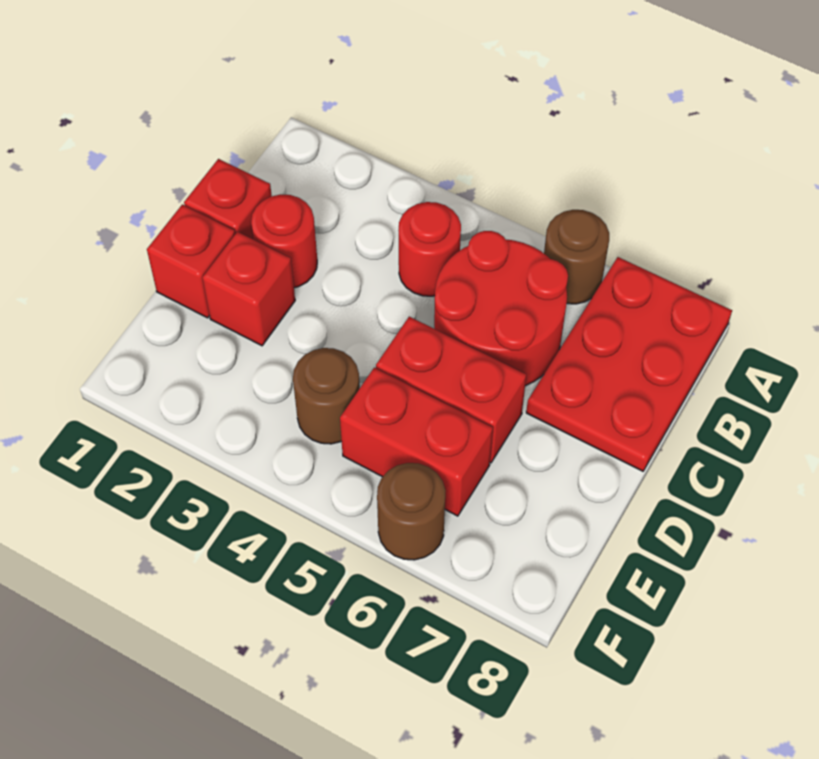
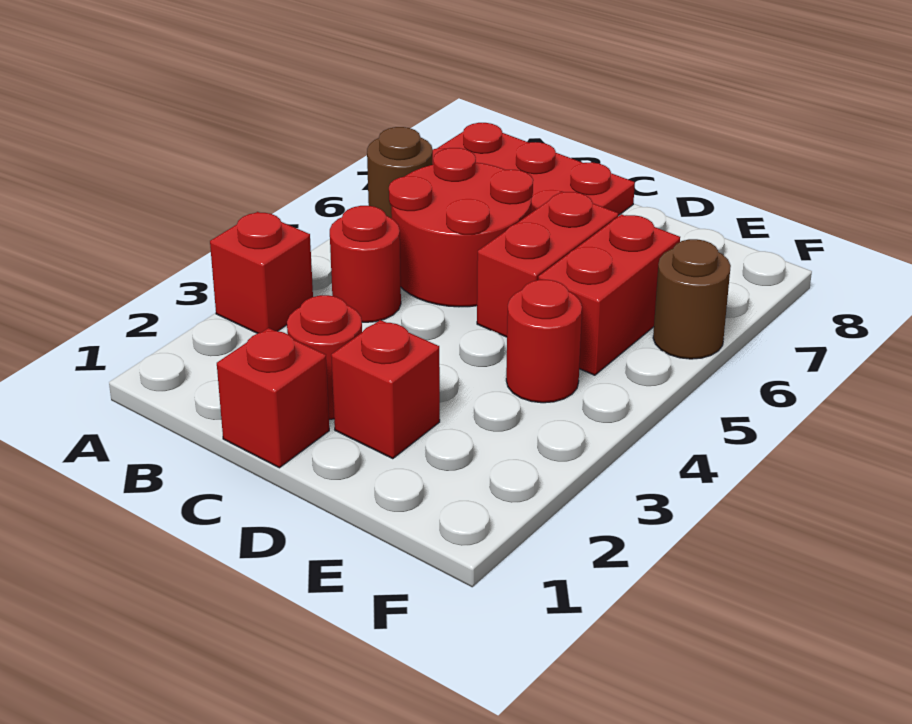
red 1x1 brick [147,204,235,318] -> red 1x1 brick moved to [210,212,313,333]
brown 1x1 round brick [293,348,360,444] -> red 1x1 round brick [506,280,582,403]

